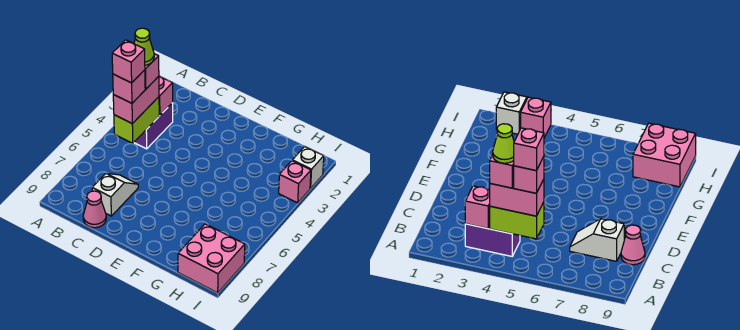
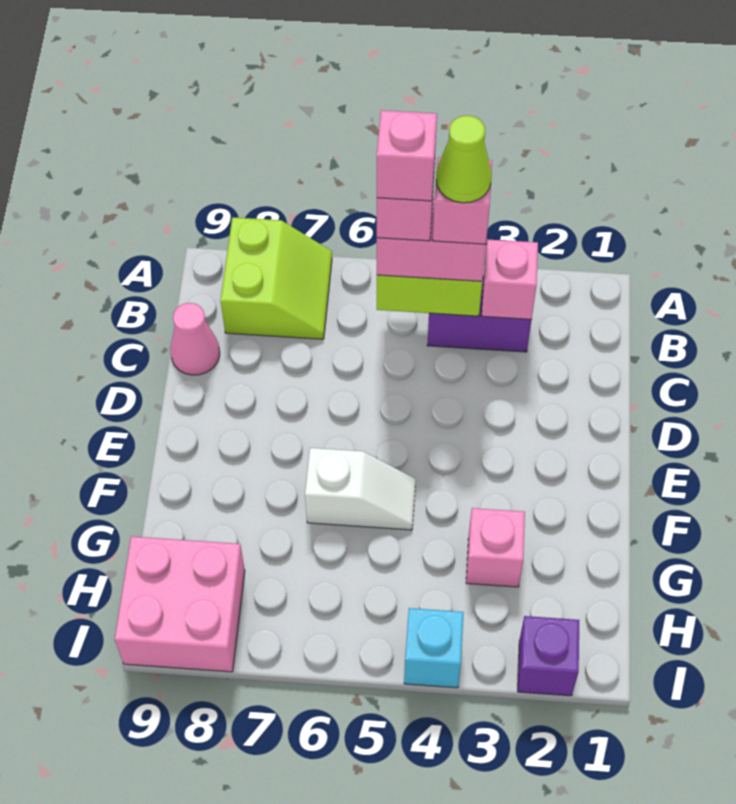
none -> lime 2x2 slope [221,217,332,339]
white 1x2 slope [92,173,138,216] -> white 1x2 slope moved to [305,448,416,530]
white 1x1 brick [292,146,324,188] -> purple 1x1 brick [518,616,579,696]
pink 1x1 brick [279,161,311,203] -> pink 1x1 brick moved to [466,508,525,587]
none -> cyan 1x1 brick [404,608,464,688]

